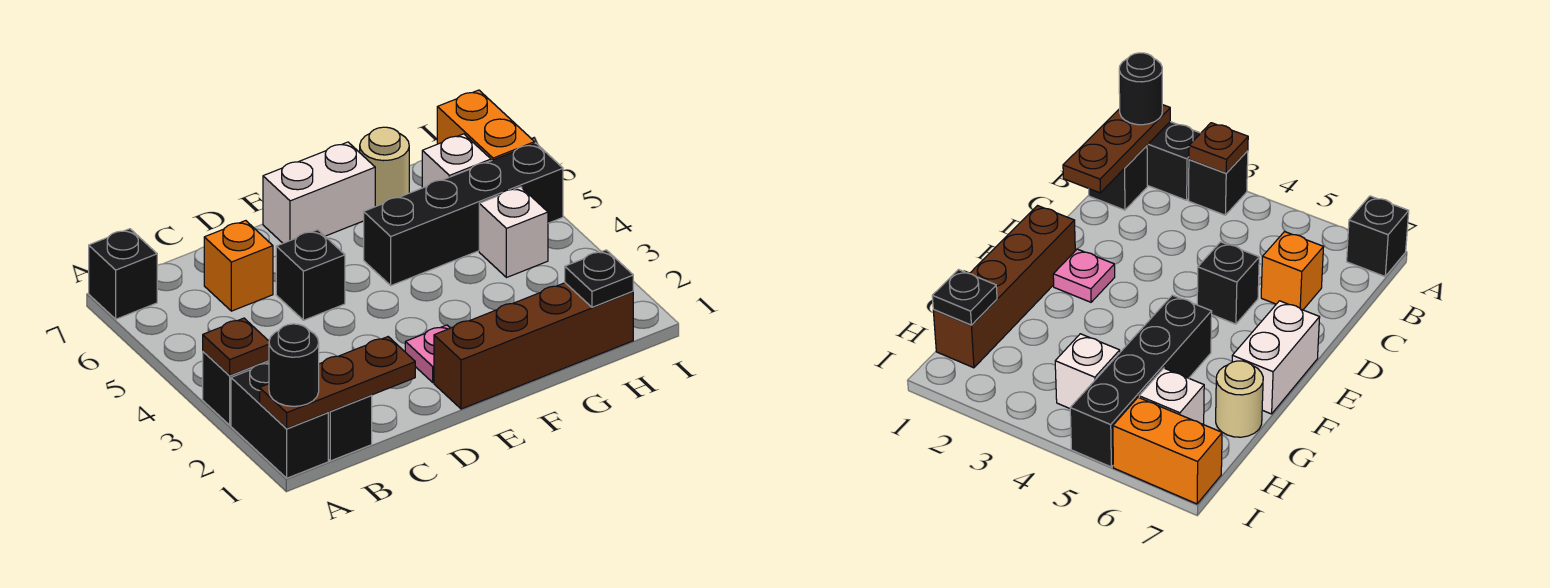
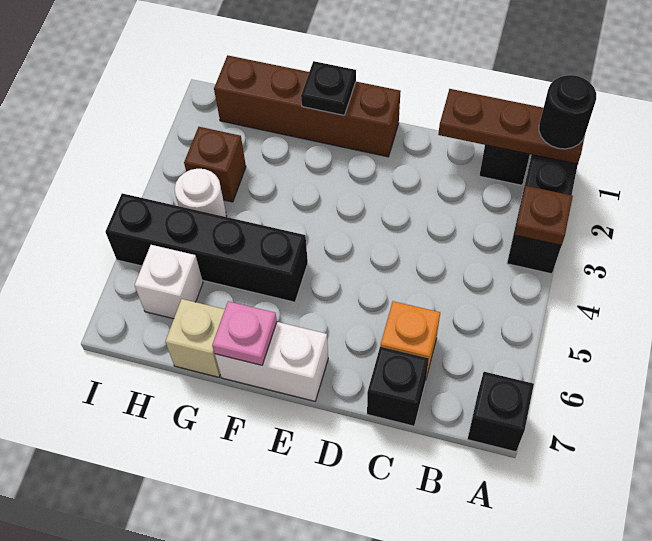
black 1x1 brick [276,230,345,320] -> black 1x1 brick moved to [367,347,429,426]
pink 1x1 plate [405,325,450,382] -> pink 1x1 plate moved to [212,301,277,365]
tan 1x1 round brick [360,127,409,207] -> tan 1x1 brick [165,299,225,377]
black 1x1 plate [565,250,633,307] -> black 1x1 plate moved to [301,61,356,115]
none -> brown 1x1 brick [184,127,246,202]
white 1x1 brick [479,187,548,278] -> white 1x1 round brick [175,169,227,217]
orange 1x2 brick [437,90,535,161] -> none

